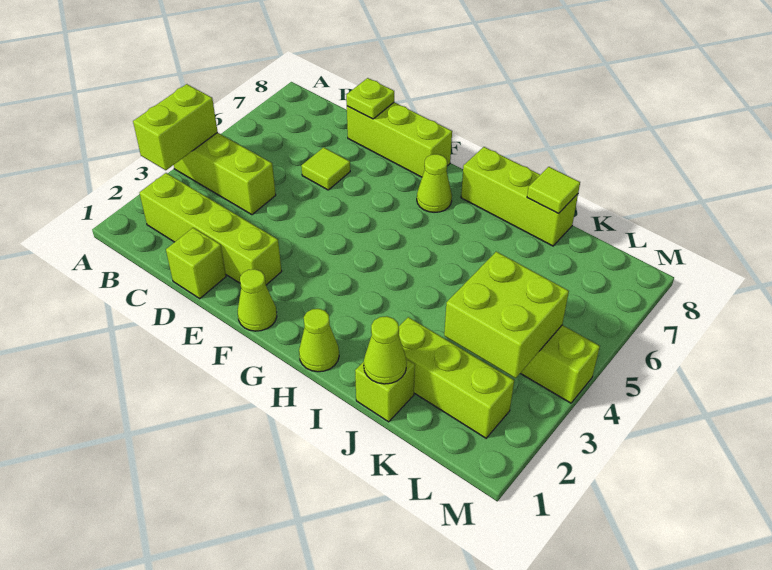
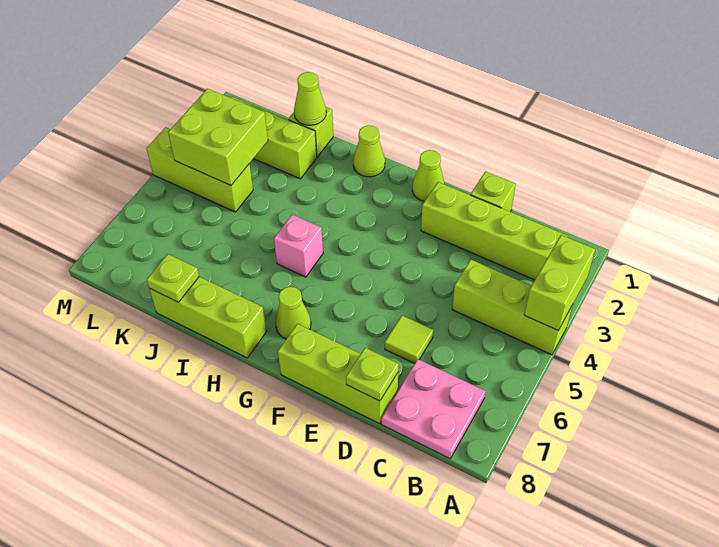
none -> pink 2x2 plate [381,359,486,459]
none -> pink 1x1 brick [274,215,323,277]
lime 1x1 tile [527,167,580,214] -> lime 1x1 plate [147,254,199,302]

